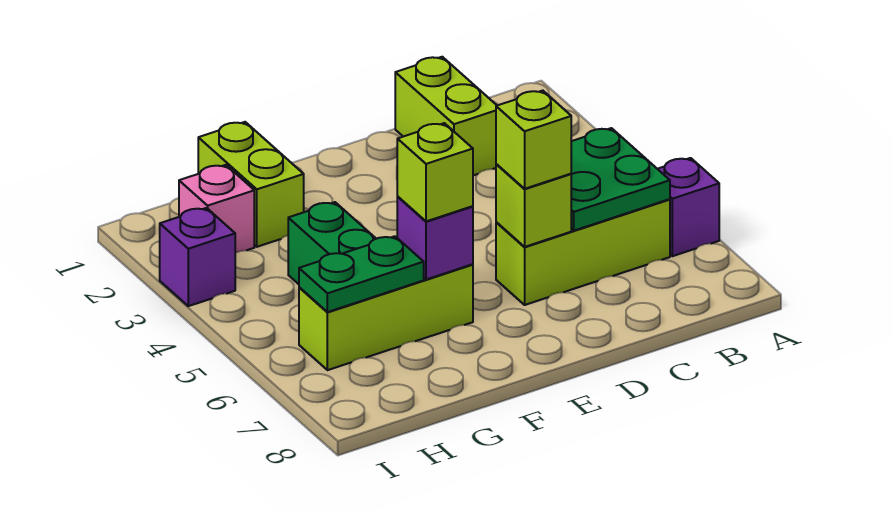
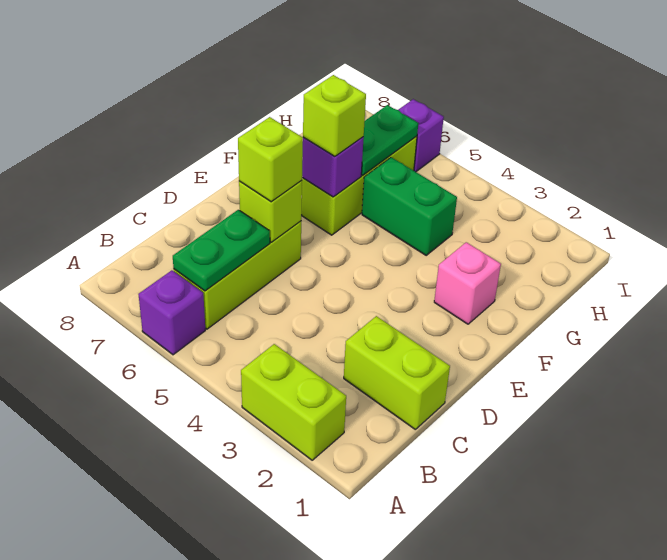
green 2x2 plate [571,128,670,231] -> green 1x2 plate [173,210,270,291]
lime 1x2 brick [198,122,304,247] -> lime 1x2 brick moved to [241,344,346,460]
pink 1x1 brick [179,165,254,253] -> pink 1x1 brick moved to [434,242,501,324]
purple 1x1 brick [160,208,235,306] -> purple 1x1 brick moved to [398,99,444,172]

